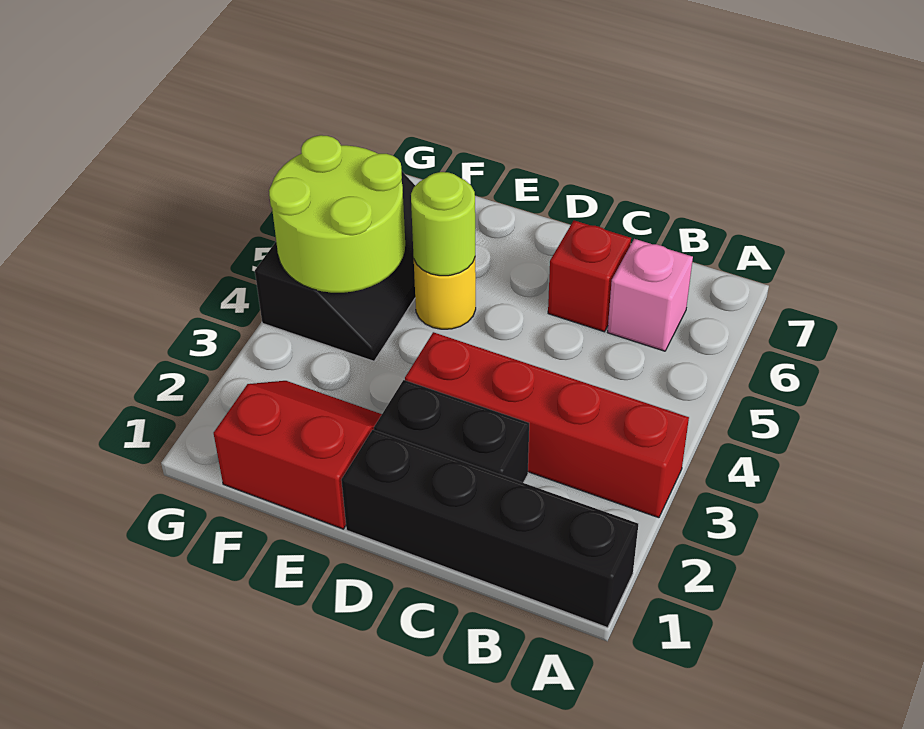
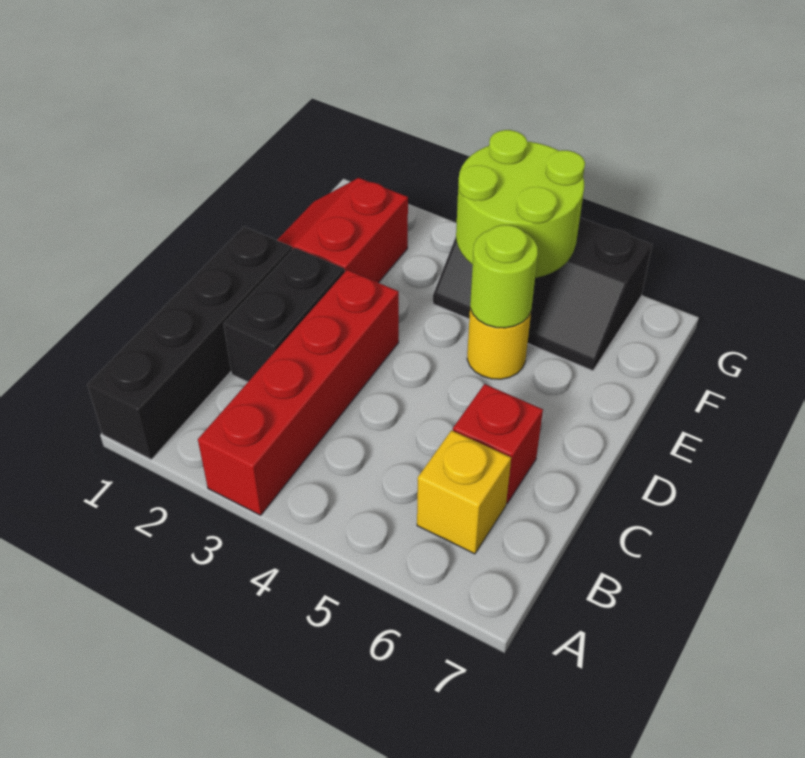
pink 1x1 brick [608,239,693,351] -> yellow 1x1 brick [417,430,511,554]
red 2x2 slope [214,381,382,529] -> red 2x2 slope turned to [277,178,408,283]

